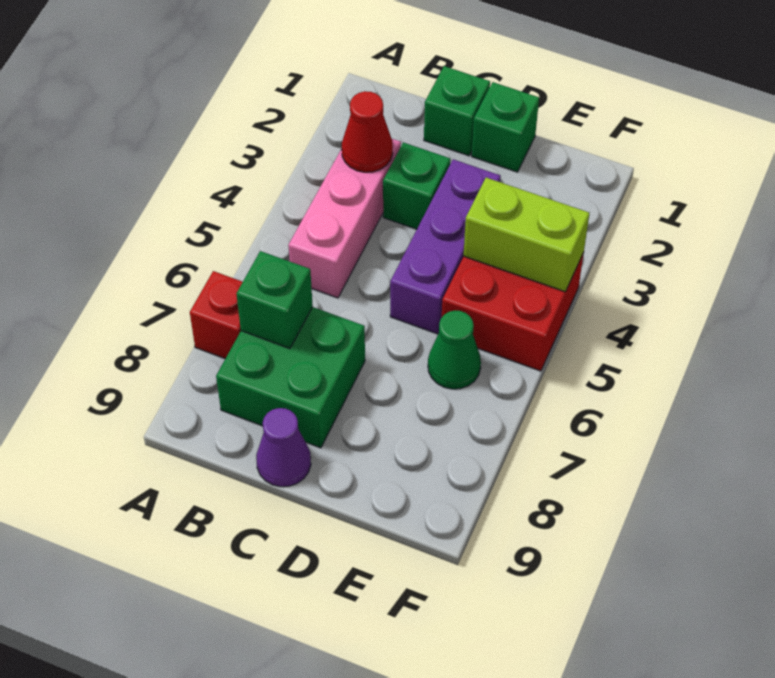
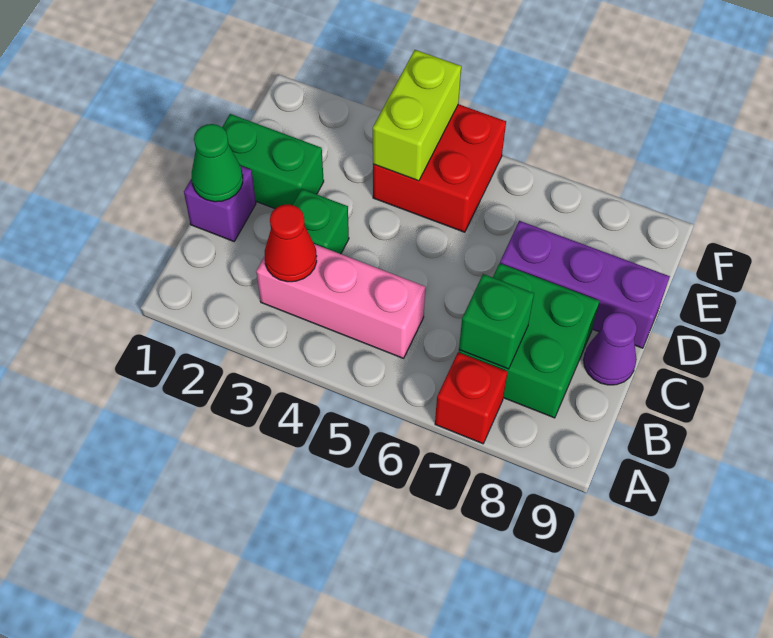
green 1x1 brick [424,66,490,156] -> purple 1x1 brick [184,166,256,241]
green 1x1 brick [472,82,539,172] -> green 1x2 brick [222,114,324,209]
purple 1x3 brick [390,159,501,334] -> purple 1x3 brick moved to [500,221,670,348]
green 1x1 cone [428,311,481,389] -> green 1x1 cone moved to [192,124,243,202]

